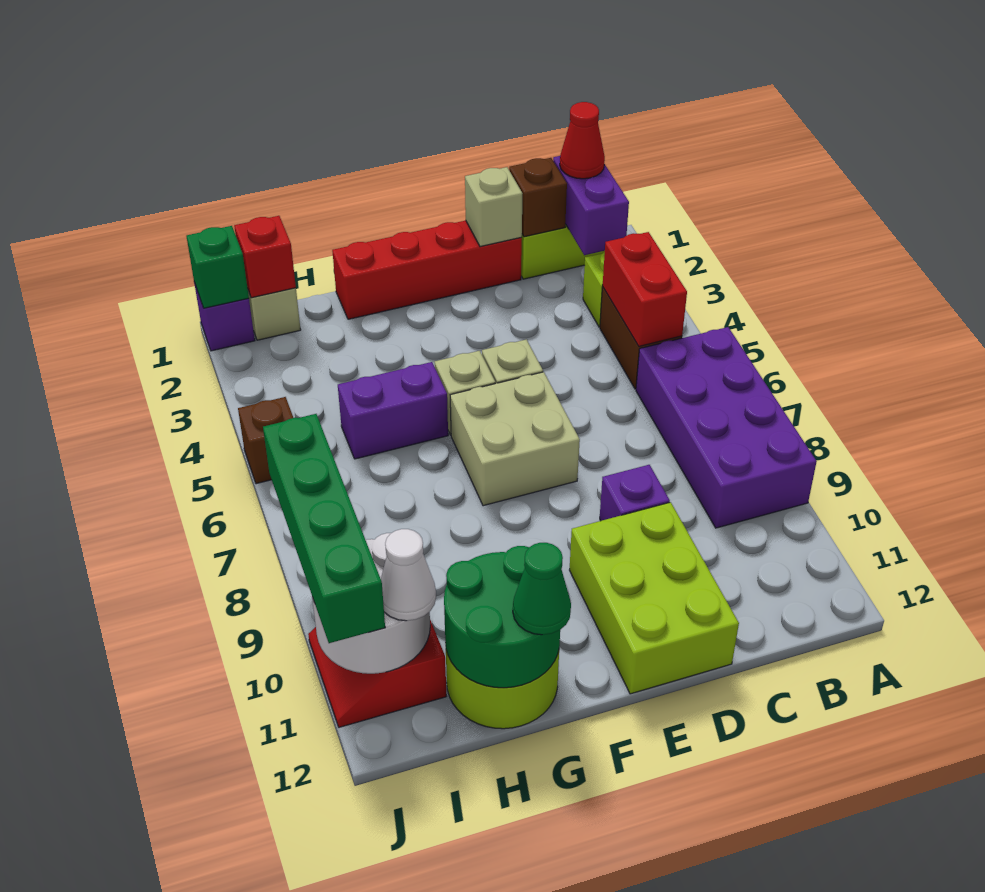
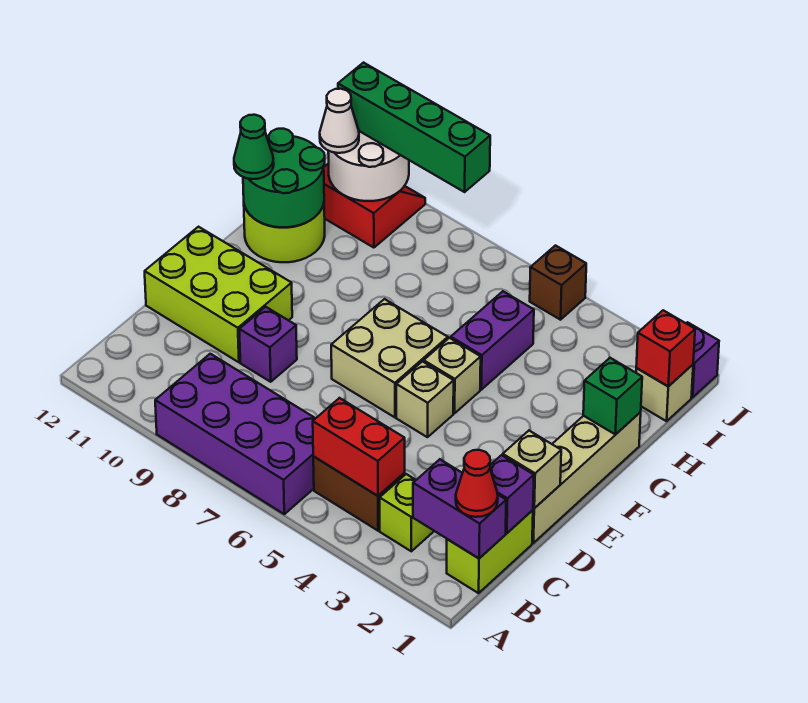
brown 1x1 brick [509,158,567,237] -> purple 1x1 brick [490,455,534,533]
red 1x4 brick [332,221,522,319] -> tan 1x4 brick [532,412,641,543]
green 1x1 brick [187,226,249,308] -> green 1x1 brick moved to [583,358,642,435]

